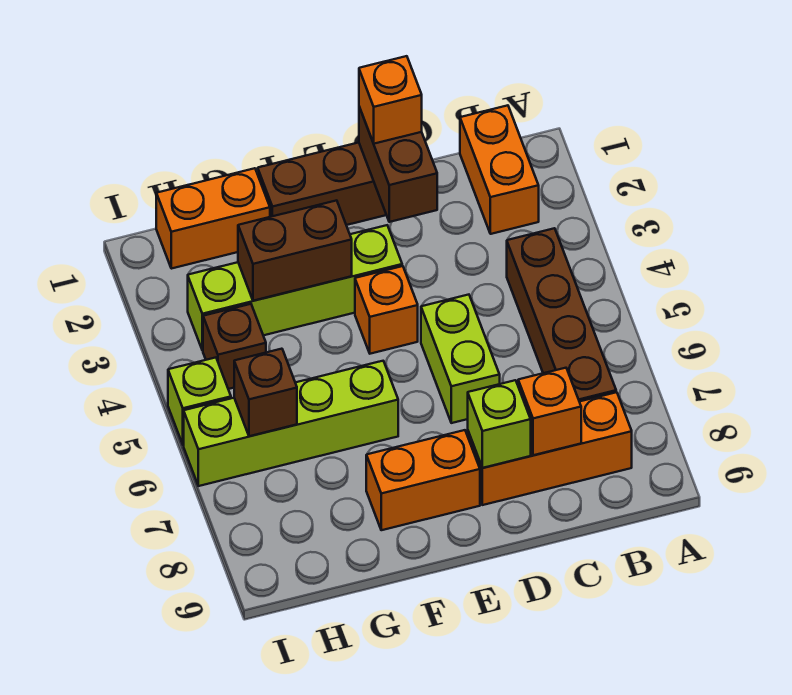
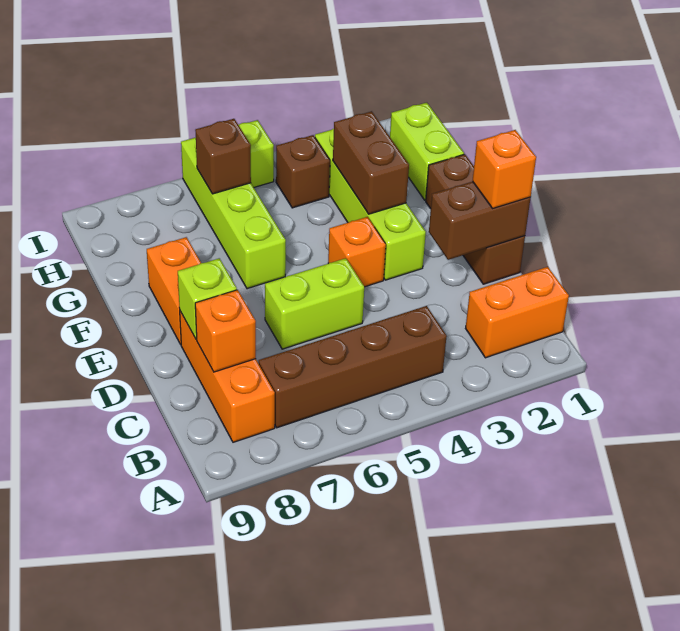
orange 1x2 brick [156,168,270,269] -> lime 1x2 brick [390,103,464,200]

